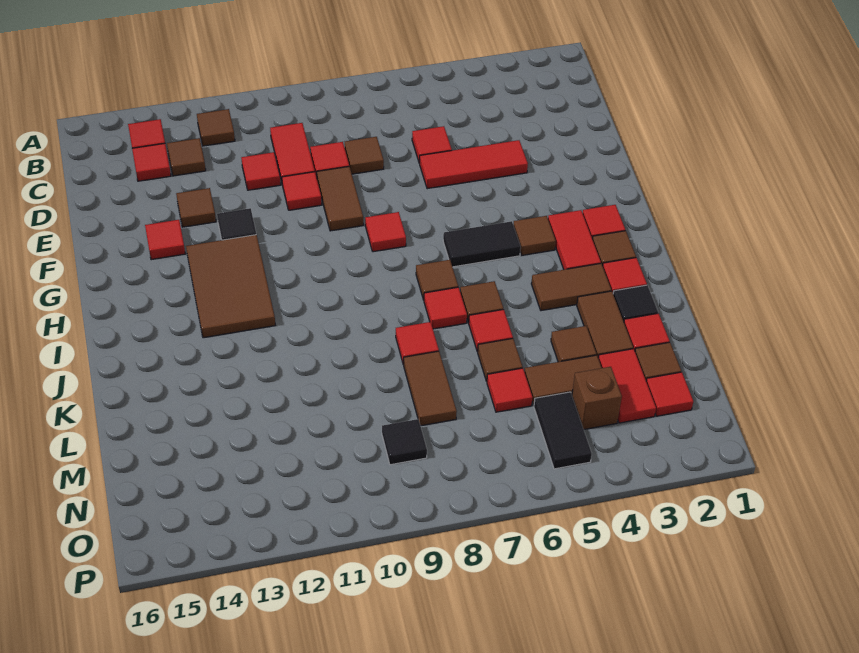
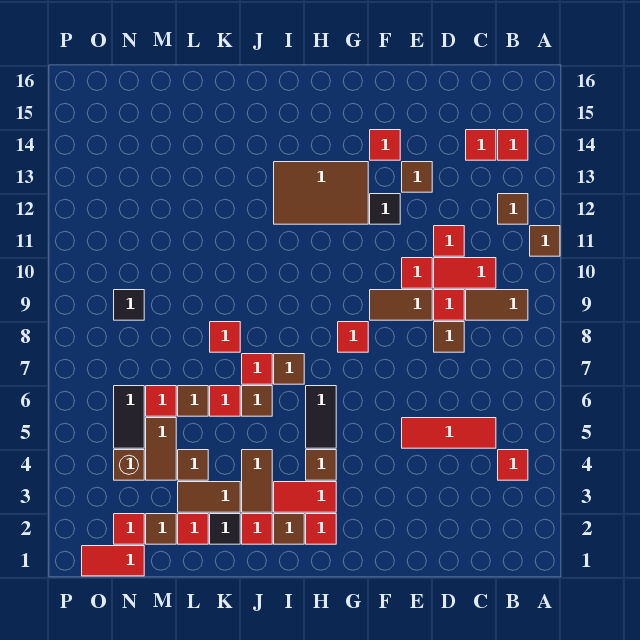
brown 1x1 tile [167,138,206,176] -> brown 1x1 tile moved to [530,226,560,256]
red 1x1 tile [412,126,452,163] -> red 1x1 tile moved to [498,450,528,480]
red 1x3 tile [419,140,528,189] -> red 1x3 tile turned to [402,418,496,448]
brown 1x2 tile [403,351,457,426] -> brown 1x2 tile moved to [466,290,528,320]
red 1x2 tile [598,349,656,423] -> red 1x2 tile moved to [82,546,144,576]
black 1x2 tile [534,392,592,469] -> black 1x2 tile turned to [114,386,144,448]

